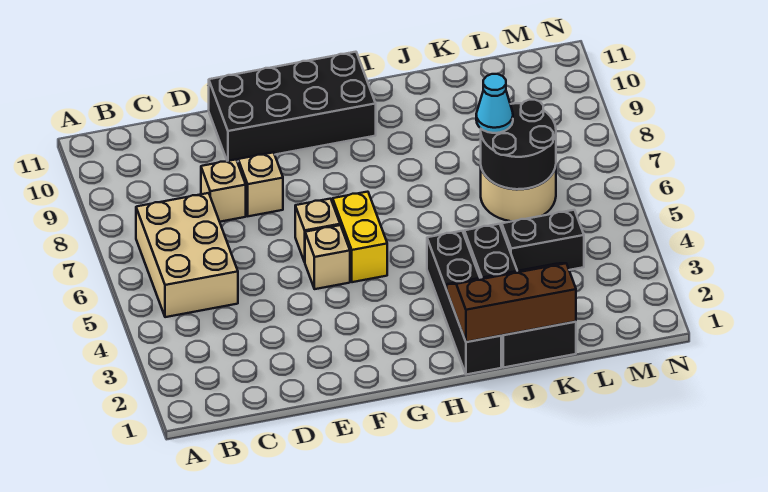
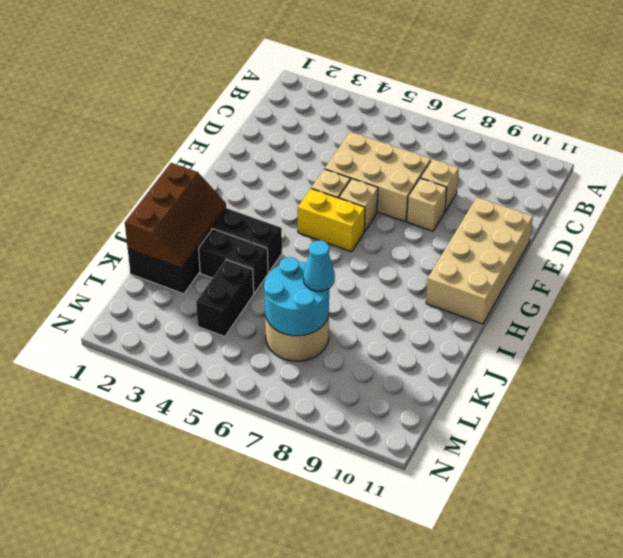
tan 2x3 brick [136,193,238,317] -> tan 2x3 brick moved to [325,132,431,221]
black 2x4 brick [209,52,376,162] -> tan 2x4 brick [426,197,533,324]
black 2x2 round brick [481,100,556,189] -> cyan 2x2 round brick [264,257,329,336]

